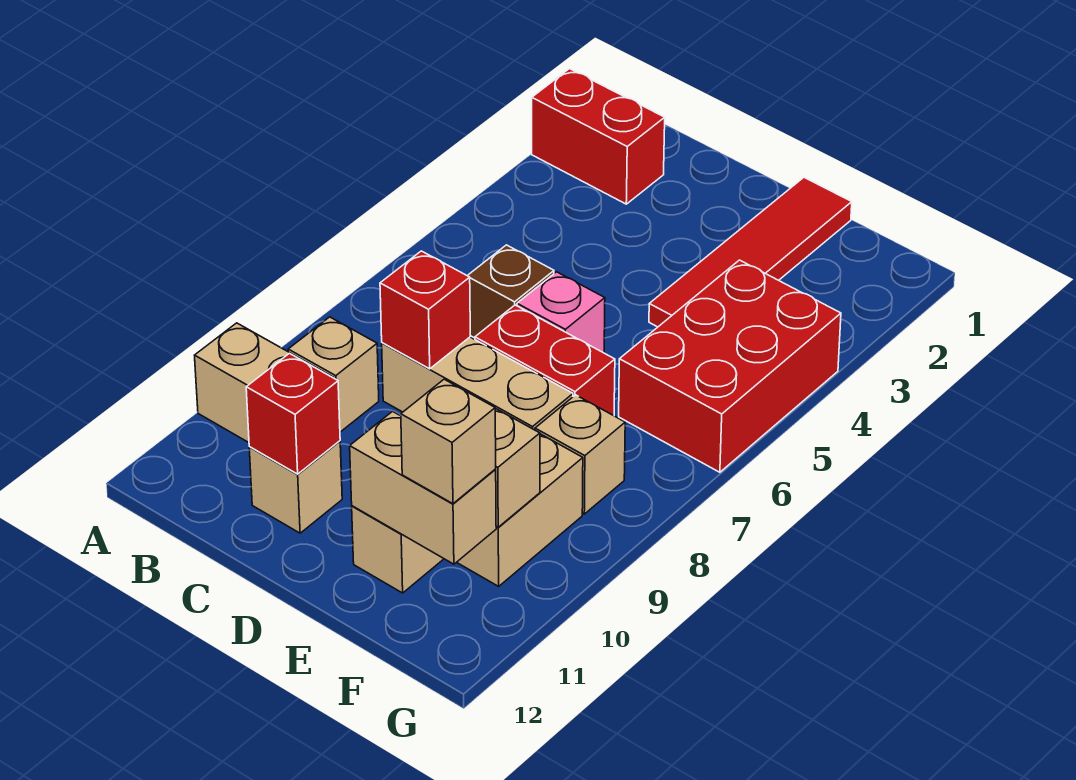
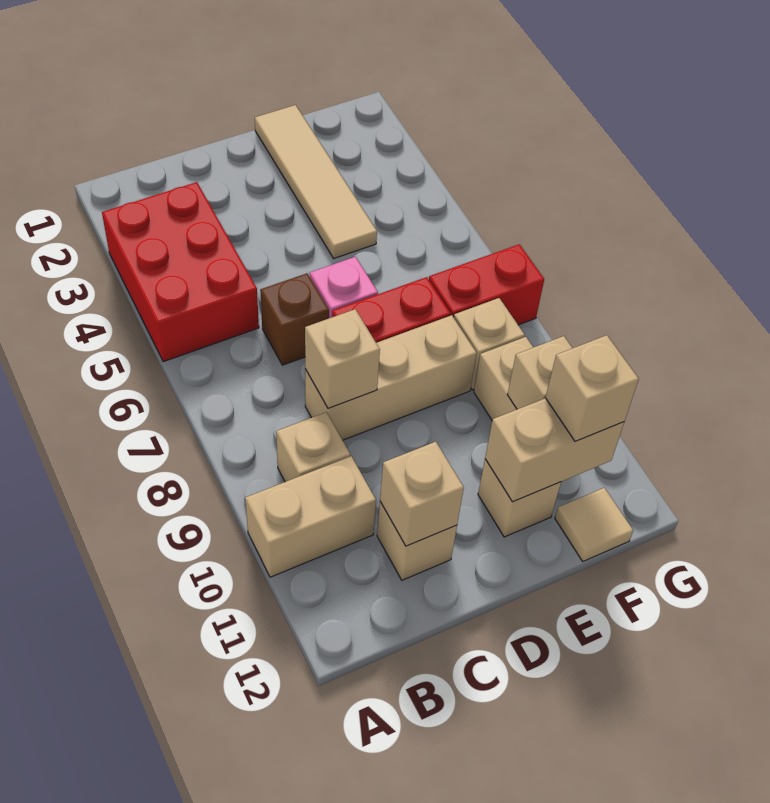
red 1x2 brick [532,69,665,204] -> red 1x2 brick moved to [429,244,544,325]
red 1x1 brick [380,251,470,369] -> tan 1x1 brick [305,309,380,408]
red 1x1 brick [246,353,340,474] -> tan 1x1 brick [380,442,464,546]
red 1x4 tile [649,178,852,327] -> tan 1x4 tile [255,105,377,258]
red 2x3 brick [619,260,841,472] -> red 2x3 brick moved to [102,182,259,362]
none -> tan 1x1 tile [555,488,633,561]

